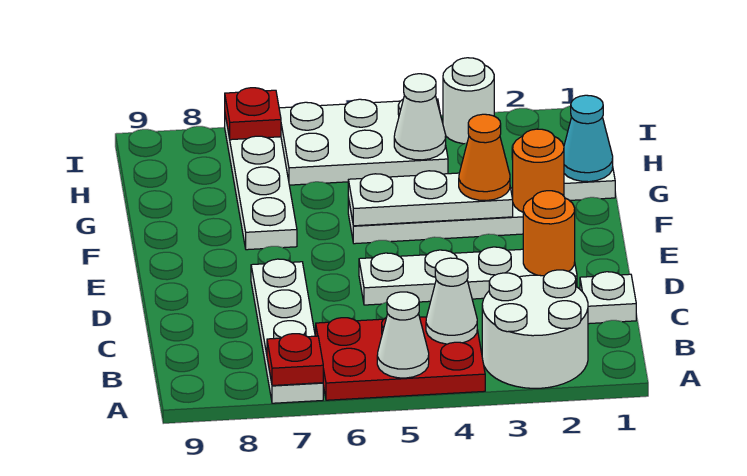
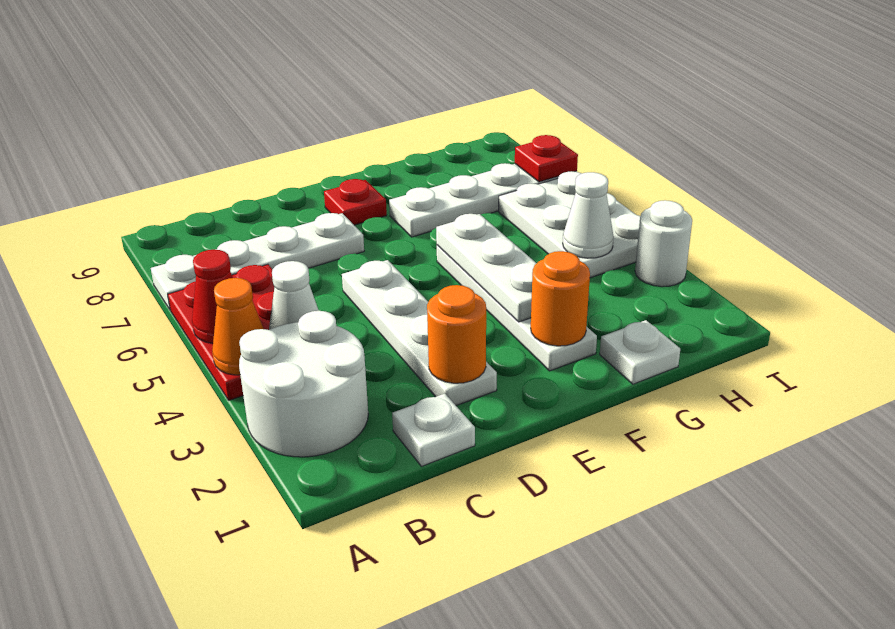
white 1x1 cone [377,292,429,378] -> red 1x1 cone [192,250,233,343]
red 1x1 plate [267,334,323,385] -> red 1x1 plate moved to [324,179,387,225]
orange 1x1 cone [459,114,510,201] -> orange 1x1 cone moved to [212,278,264,375]
cyan 1x1 cone [564,95,613,182] -> none

